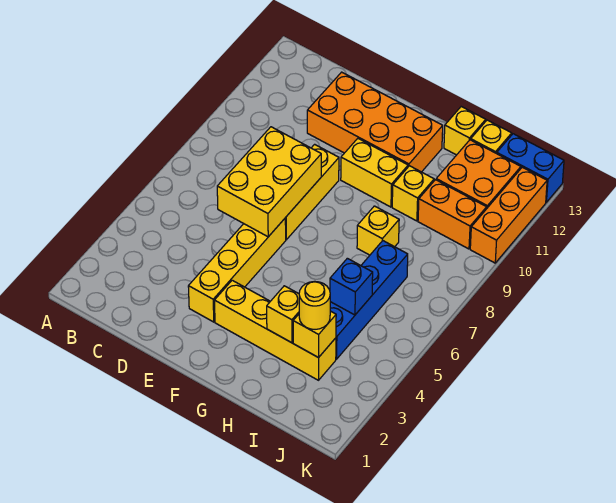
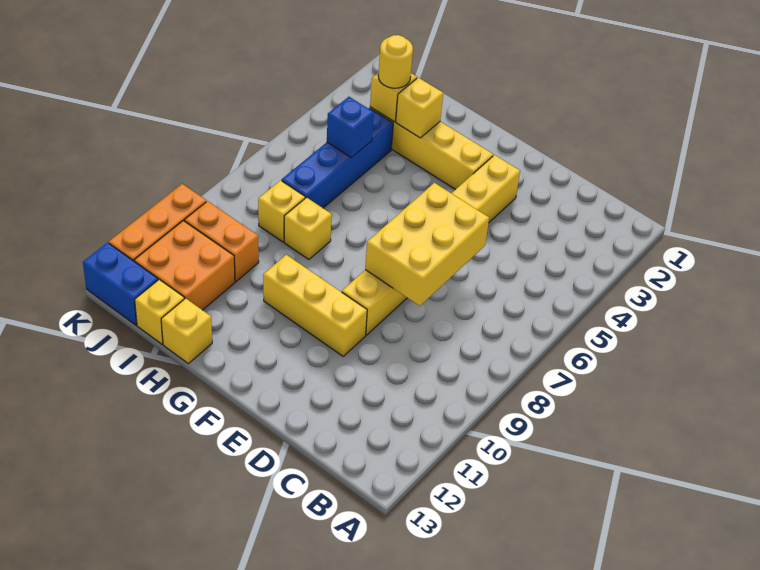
orange 2x4 brick [307,72,443,172] -> none
yellow 1x2 brick [341,139,408,207] -> yellow 1x3 brick [263,255,367,356]
yellow 1x1 brick [392,166,434,221] -> yellow 1x1 brick moved to [258,180,305,242]

